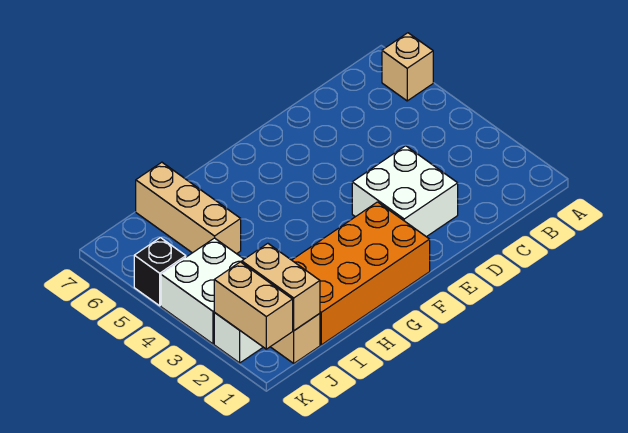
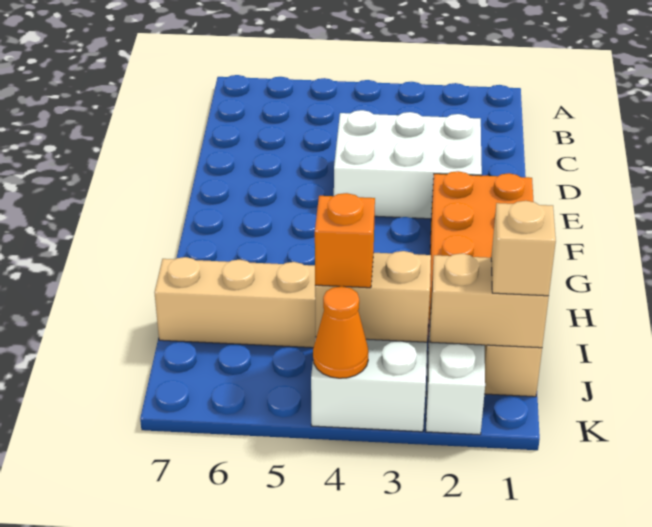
tan 1x1 brick [382,33,433,101] -> tan 1x1 brick moved to [491,201,556,296]
white 2x2 brick [352,146,458,237] -> white 2x3 brick [334,110,482,219]
none -> orange 1x1 brick [315,193,375,288]
tan 1x2 brick [214,262,293,349] -> tan 1x2 brick moved to [315,251,431,342]
none -> orange 1x1 cone [313,286,369,378]
black 1x1 brick [134,238,186,306] -> none

